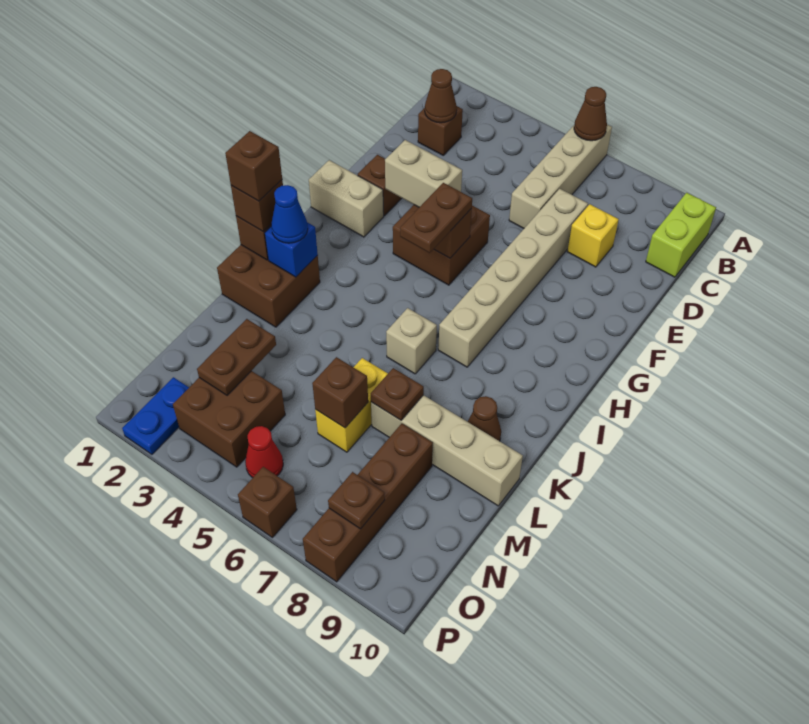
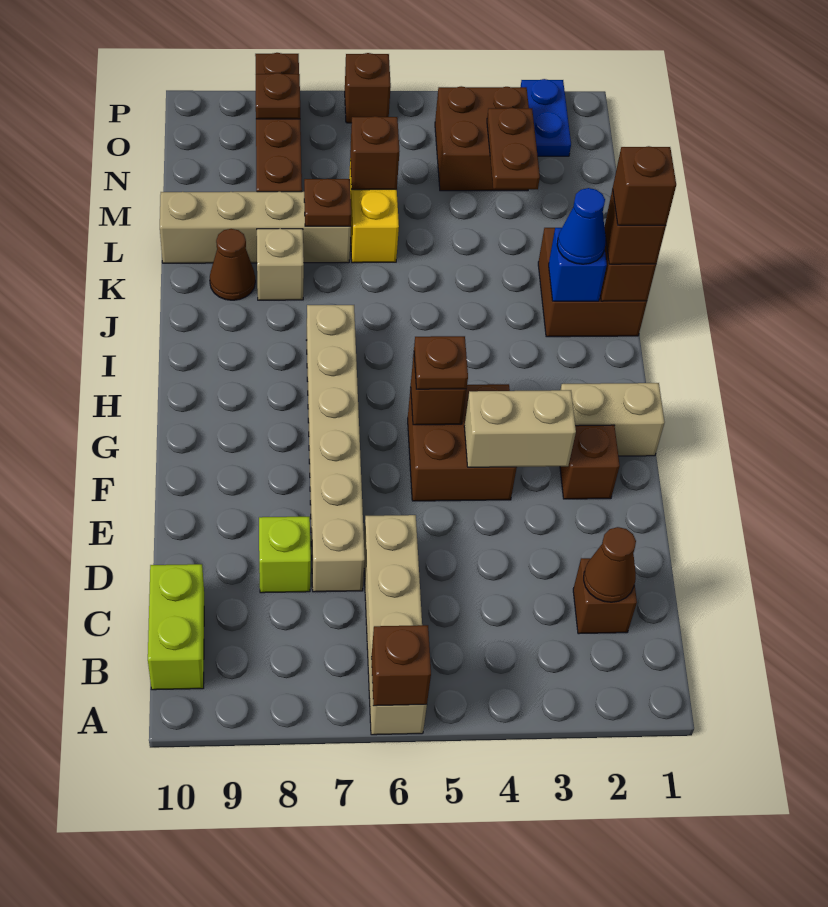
brown 1x1 cone [574,87,607,141] -> brown 1x1 brick [371,625,431,706]
yellow 1x1 brick [567,204,619,267] -> lime 1x1 brick [259,517,311,593]
brown 1x2 plate [400,183,472,253] -> brown 1x1 plate [414,336,468,389]
tan 1x1 brick [386,308,437,374] -> tan 1x1 brick moved to [257,229,304,300]
red 1x1 cone [245,426,283,478] -> none

